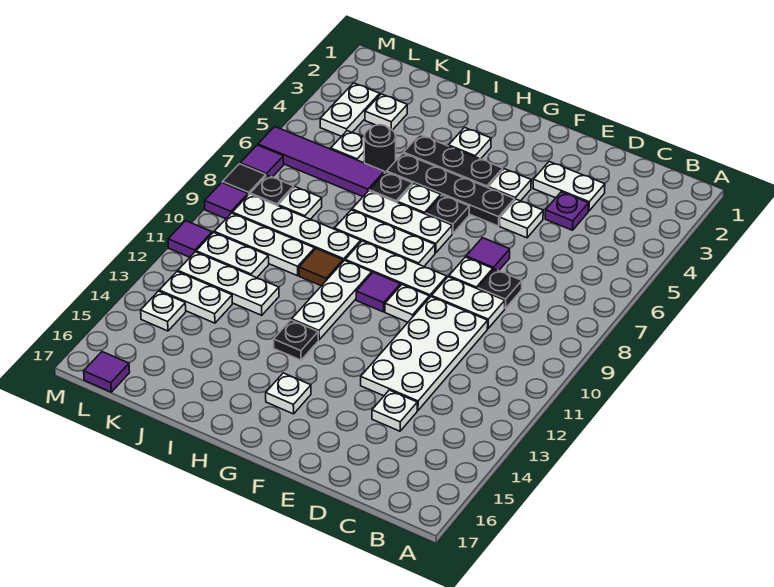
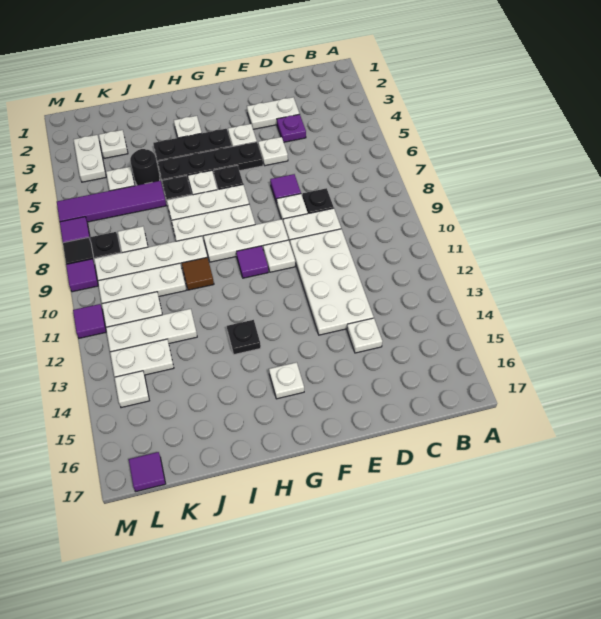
white 1x3 plate [292,260,372,340] -> none

